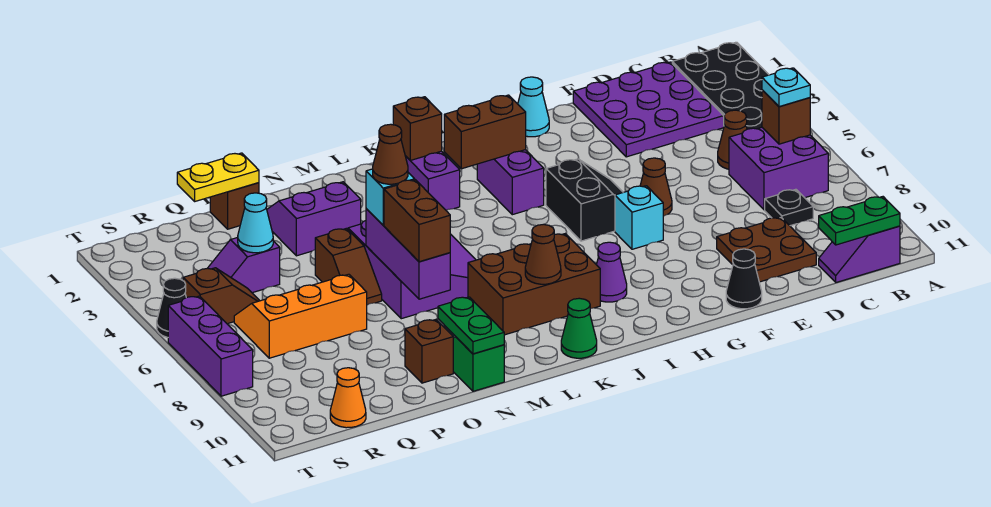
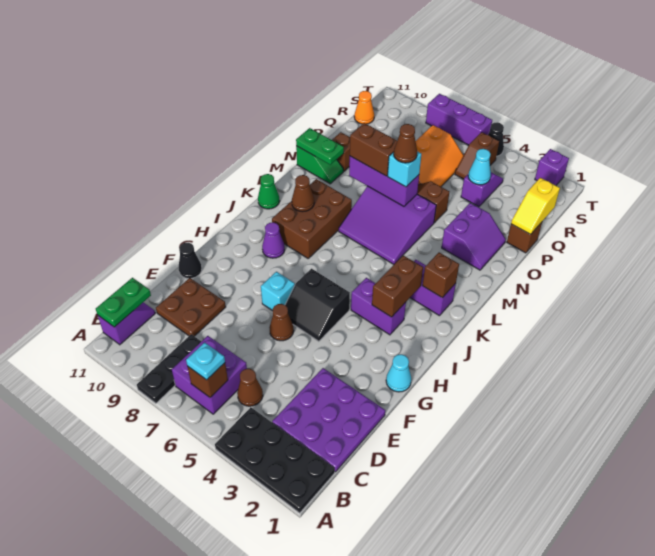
black 1x1 plate [765,189,813,226] -> black 1x3 plate [137,334,201,403]
yellow 1x2 plate [177,153,259,201] -> yellow 1x2 slope [511,178,560,234]
none -> purple 1x1 brick [535,149,569,185]

